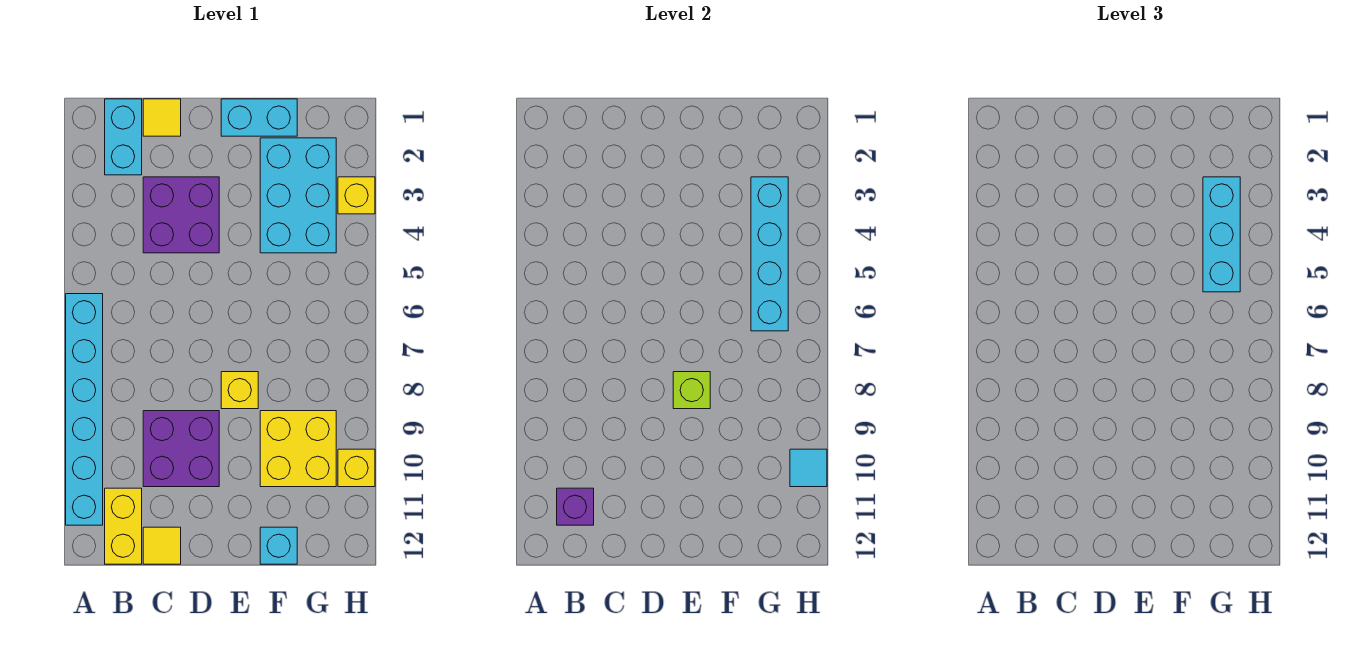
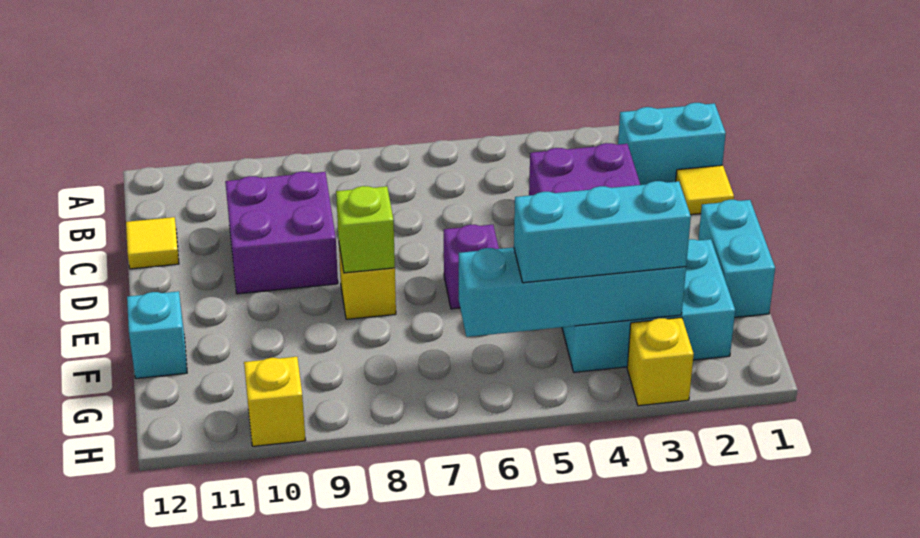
cyan 1x6 brick [66,294,103,525] -> none
yellow 1x2 brick [105,488,142,564] -> none
purple 1x1 brick [557,488,594,525] -> purple 1x1 brick moved to [444,225,499,309]
yellow 2x2 brick [260,411,336,487] -> none
cyan 1x1 tile [790,449,827,487] -> none

